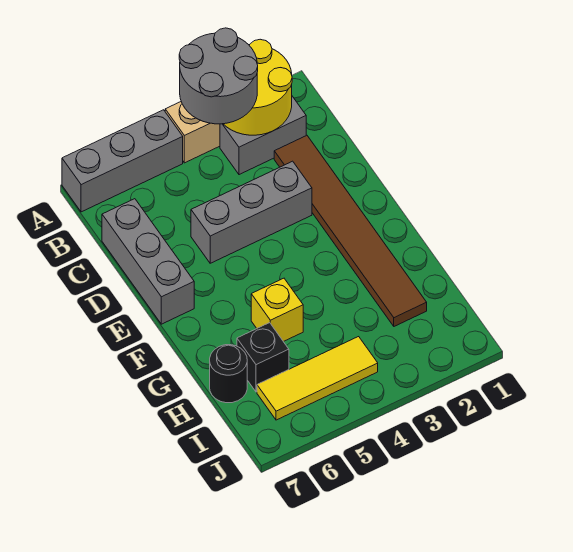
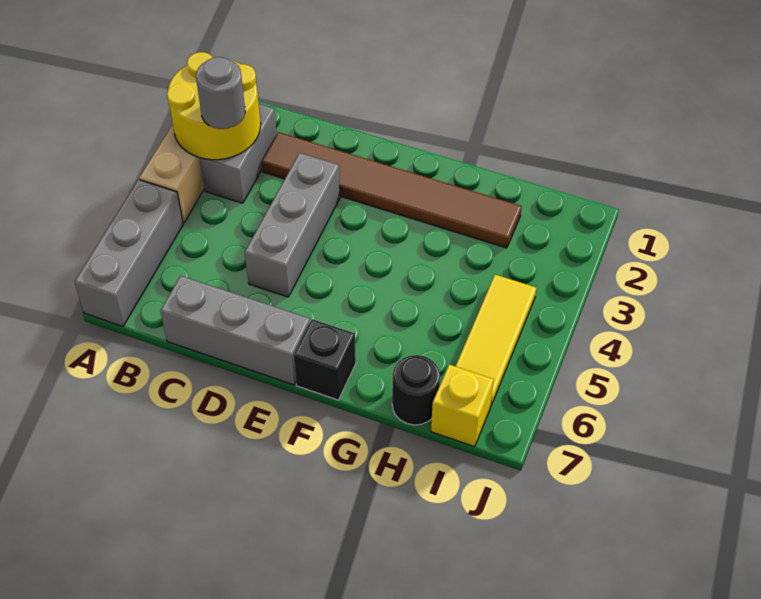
grey 2x2 round brick [179,28,258,124] -> grey 1x1 round brick [196,57,245,129]
yellow 1x1 brick [251,278,303,342] -> yellow 1x1 brick moved to [431,365,494,447]
black 1x1 brick [237,323,289,392] -> black 1x1 brick moved to [294,319,356,400]

